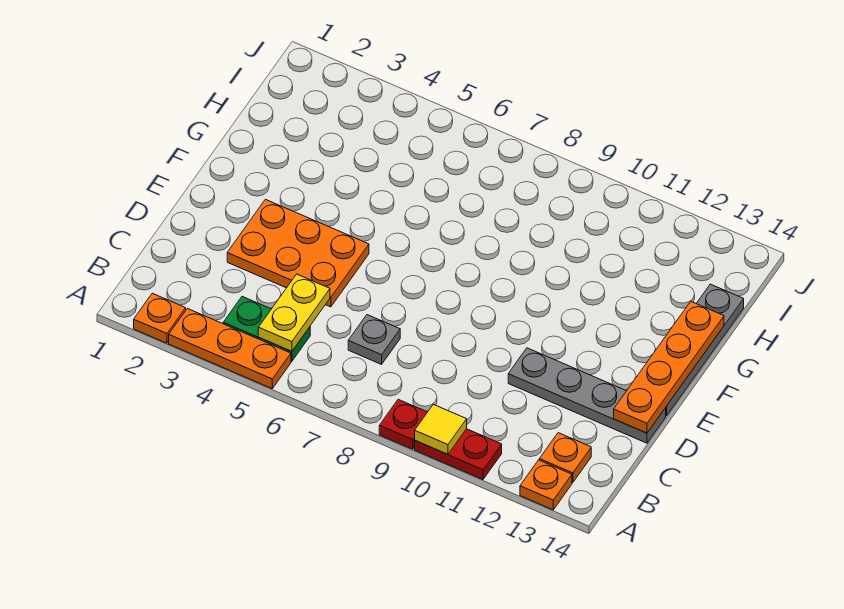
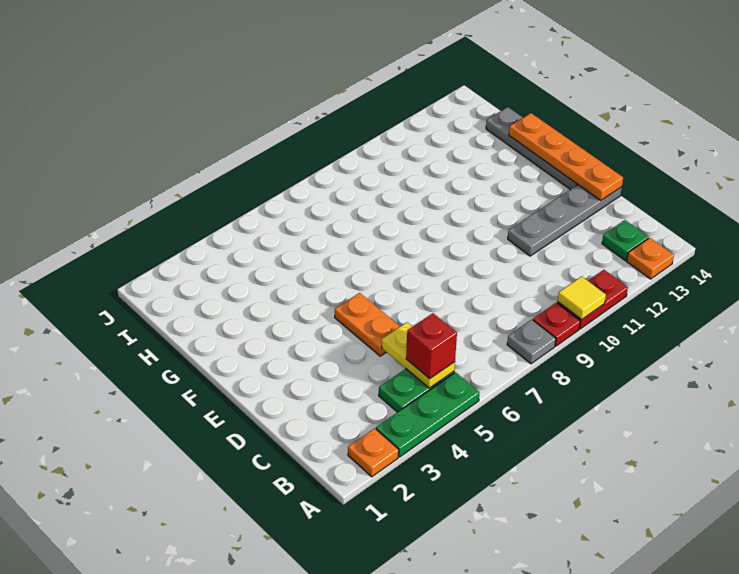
orange 1x3 plate [169,309,291,388] -> green 1x3 plate [376,372,480,457]
none -> red 1x1 brick [406,313,457,379]
orange 1x1 plate [539,433,591,483] -> green 1x1 plate [602,220,649,261]
grey 1x1 plate [348,315,400,364] -> grey 1x1 plate moved to [507,320,556,364]
orange 2x3 plate [227,200,369,307] -> orange 1x2 plate [335,293,400,356]

